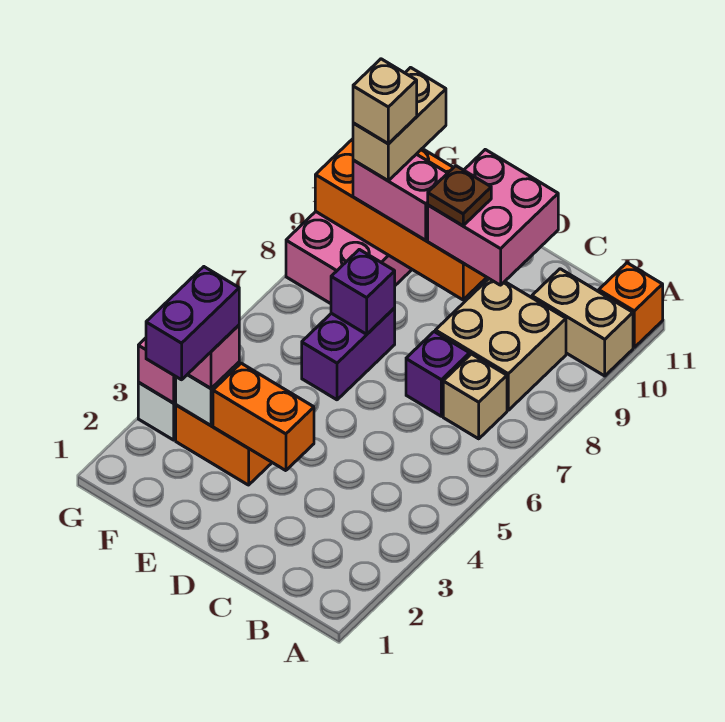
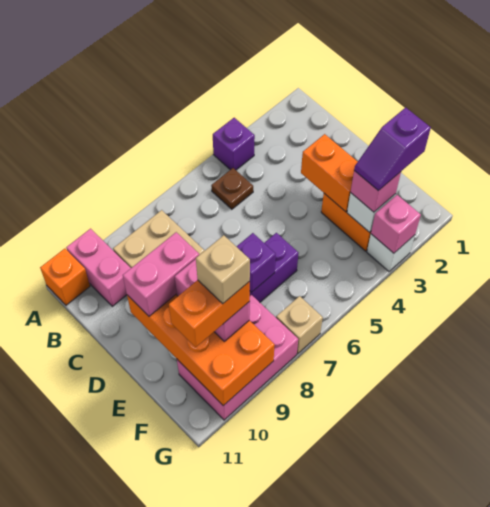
tan 1x2 brick [532,269,633,376] -> pink 1x2 brick [66,229,131,306]
tan 1x1 brick [443,354,507,439] -> tan 1x1 brick moved to [276,296,323,354]
purple 1x1 brick [406,332,470,416] -> purple 1x1 brick moved to [213,118,255,170]
pink 2x2 brick [428,150,558,285] -> pink 1x2 brick [123,232,199,316]
brown 1x1 plate [428,166,491,226] -> brown 1x1 plate moved to [211,168,253,209]
purple 1x2 brick [146,267,239,380] -> purple 1x2 slope [354,107,431,191]
tan 1x2 brick [353,68,446,181] -> orange 1x2 brick [169,280,250,347]

